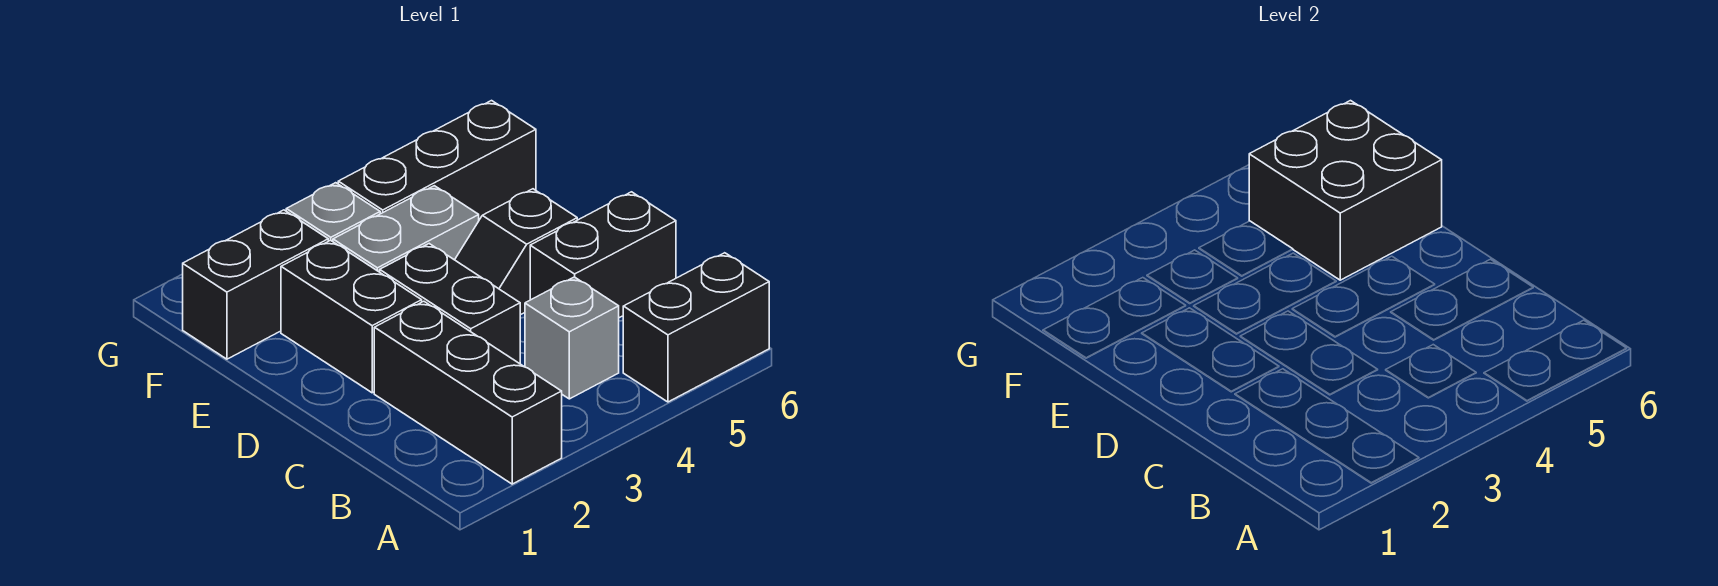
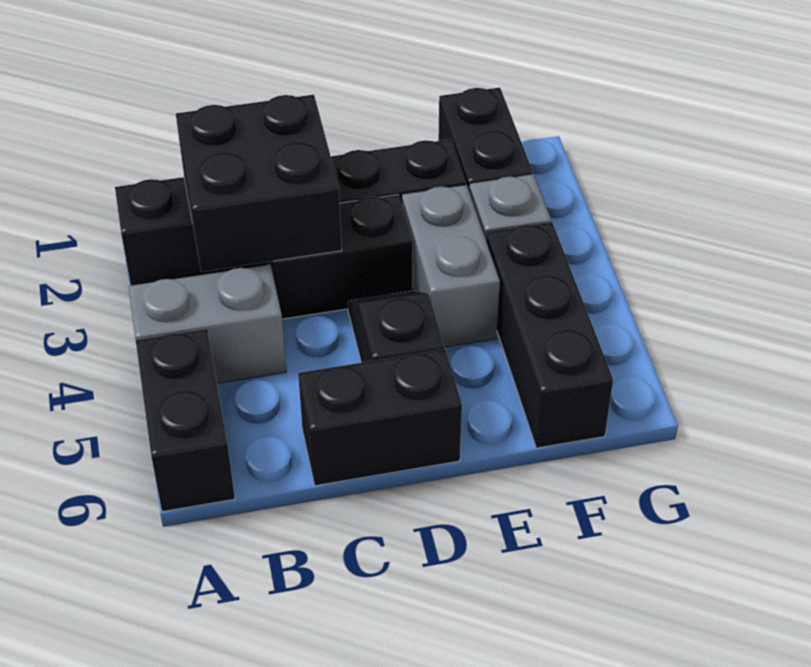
grey 1x1 brick [525,277,619,399] -> grey 1x2 brick [128,265,286,383]
black 1x2 brick [530,192,676,318] -> black 1x2 brick turned to [298,349,462,486]
black 2x2 brick [1249,101,1442,280] -> black 2x2 brick moved to [176,95,342,272]

